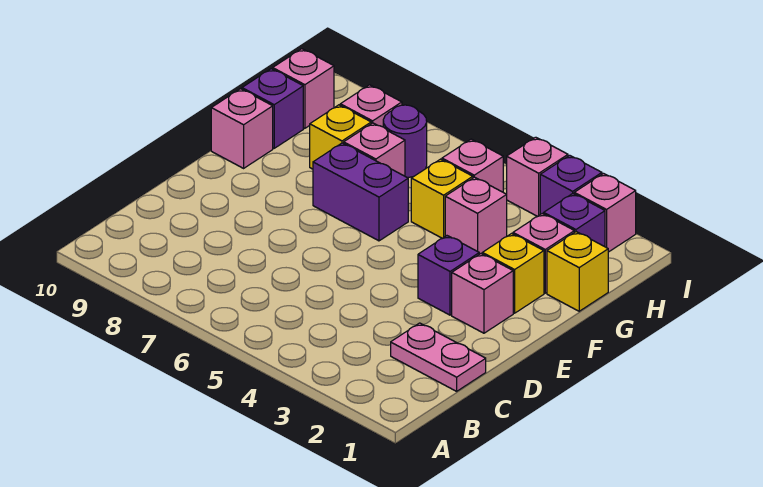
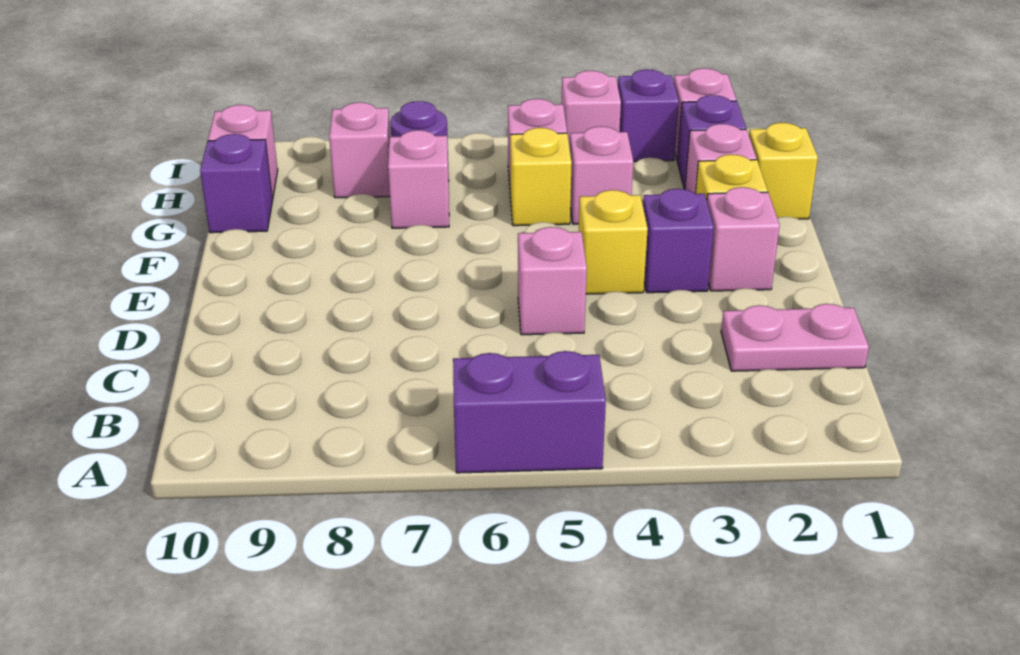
purple 1x2 brick [313,143,408,241] -> purple 1x2 brick moved to [453,351,606,473]
pink 1x1 brick [211,89,273,168] -> pink 1x1 brick moved to [518,227,587,335]
yellow 1x1 brick [310,105,371,169] -> yellow 1x1 brick moved to [578,190,648,294]

